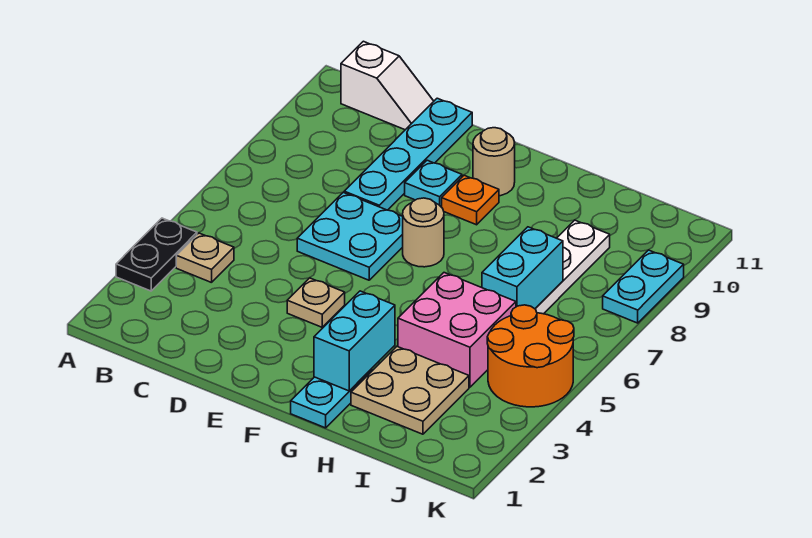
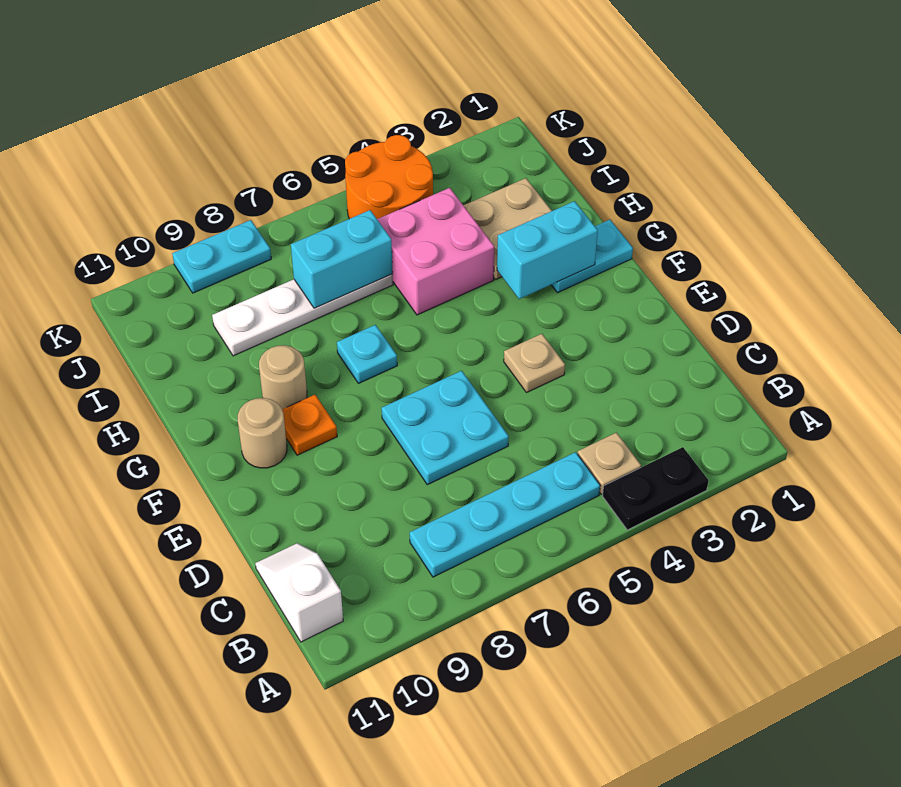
cyan 1x4 plate [344,98,472,210] -> cyan 1x4 plate moved to [410,452,600,577]
cyan 1x1 plate [405,160,462,207] -> cyan 1x1 plate moved to [337,325,397,383]
tan 1x1 round brick [403,198,444,267] -> tan 1x1 round brick moved to [259,345,307,409]

